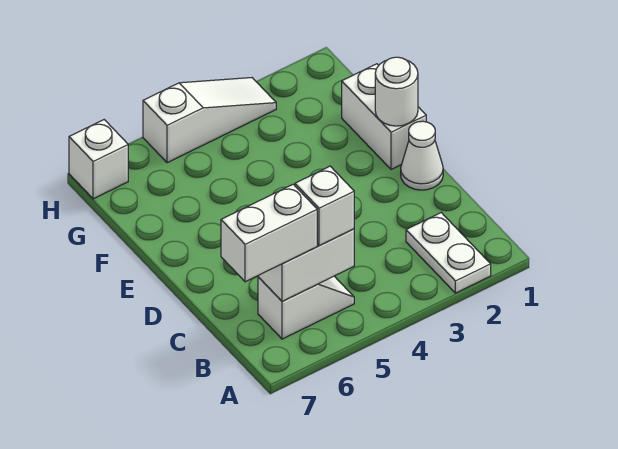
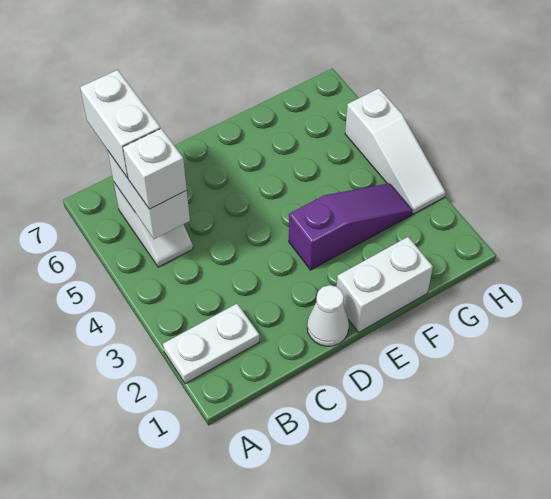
white 1x1 round brick [375,57,418,126] -> none
none -> purple 1x3 slope [289,183,412,270]
white 1x1 brick [69,120,128,199] -> none

